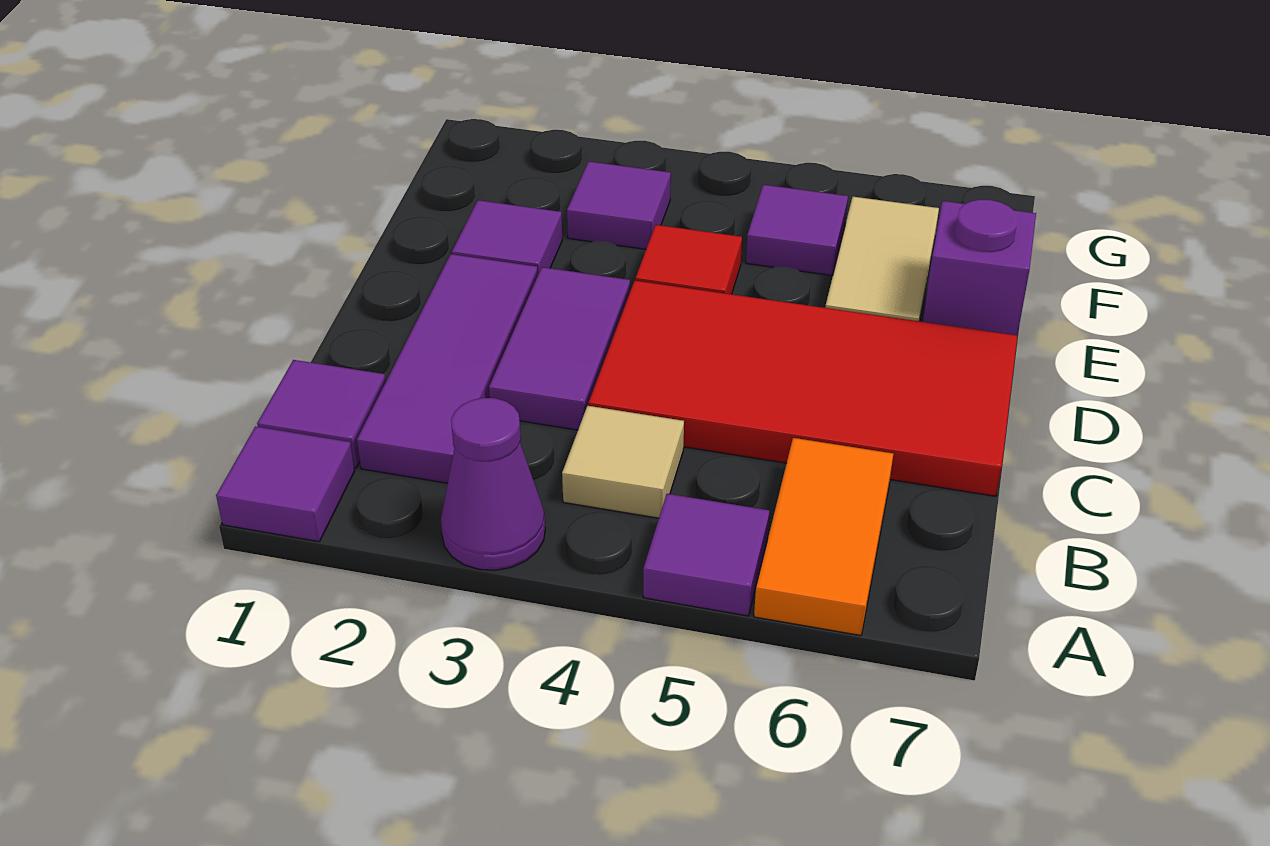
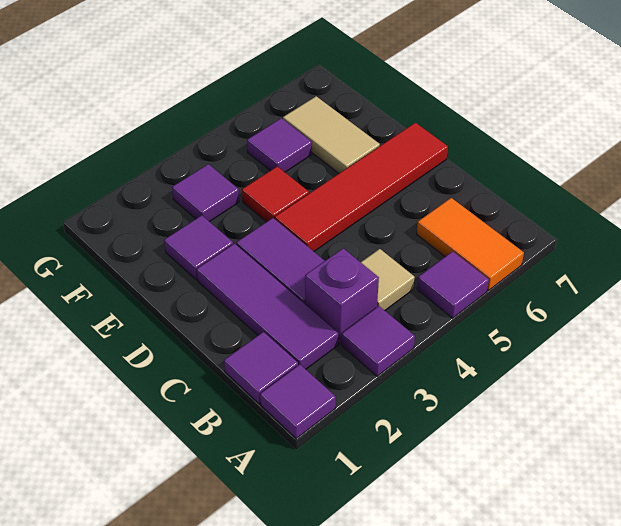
purple 1x1 cone [441,398,545,570] -> purple 1x1 tile [342,306,415,376]
red 2x4 tile [589,281,1018,496] -> red 1x4 tile [275,123,448,251]
purple 1x1 brick [923,199,1036,335] -> purple 1x1 brick moved to [305,248,379,344]

